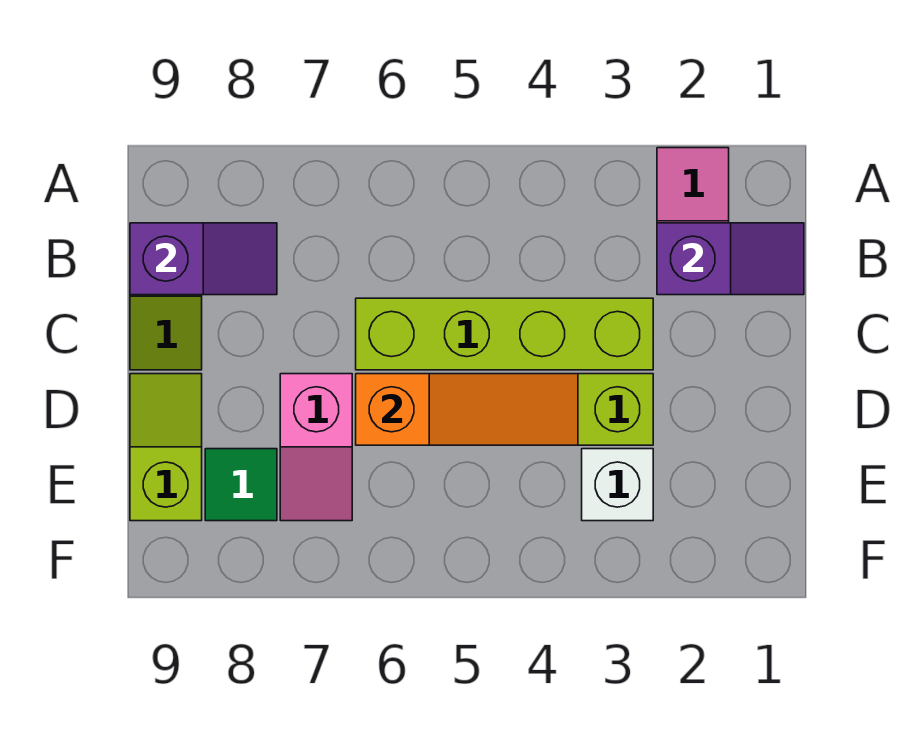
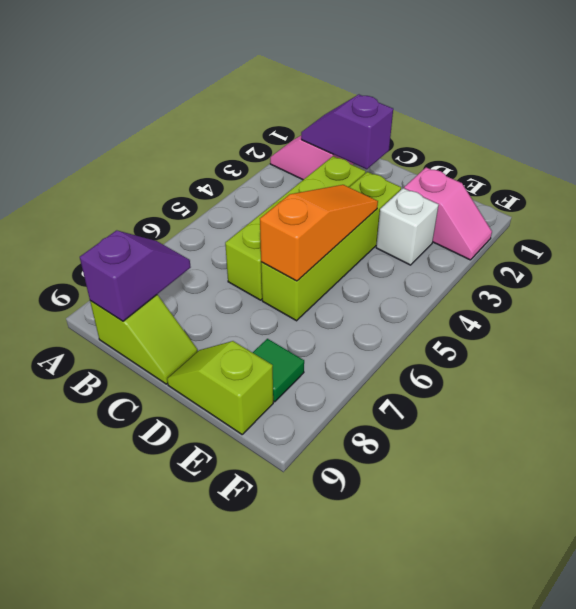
purple 1x2 slope [657,223,804,295] -> purple 1x2 slope turned to [301,95,393,169]
pink 1x2 slope [280,374,352,521] -> pink 1x2 slope moved to [404,167,492,260]

